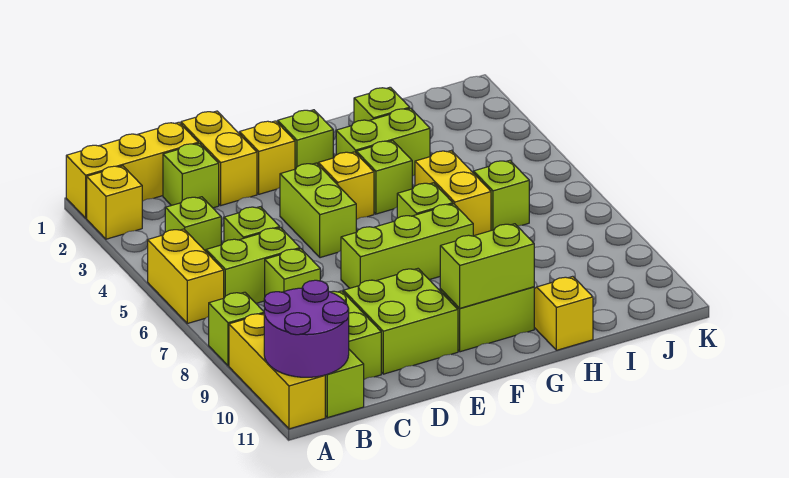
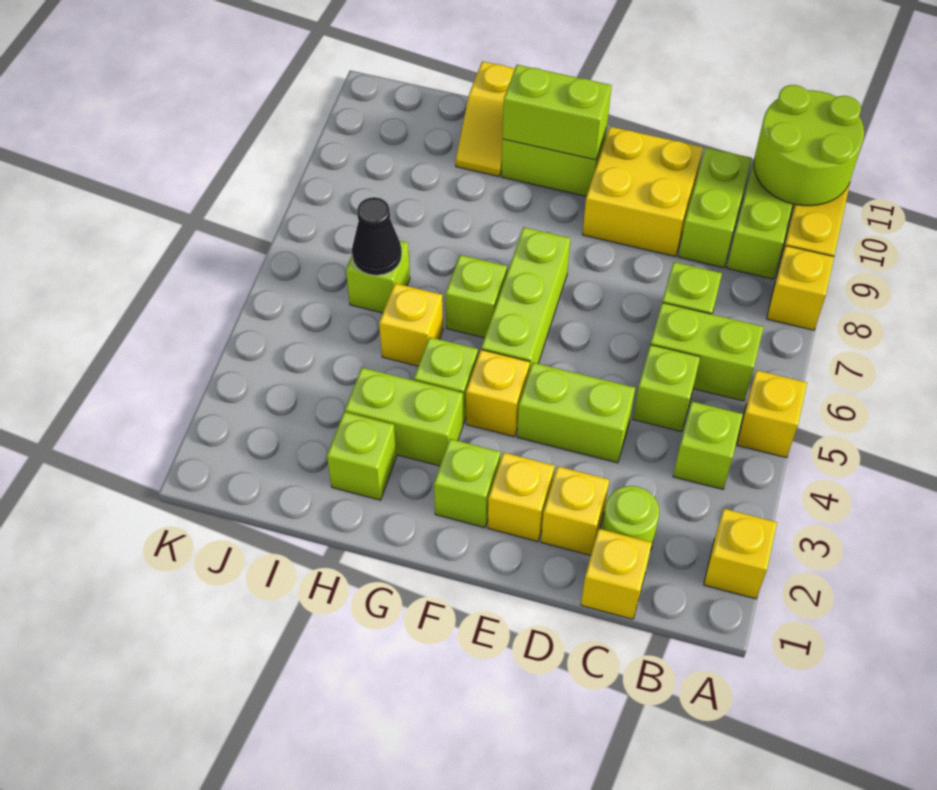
yellow 1x3 brick [66,122,198,218] -> yellow 1x1 brick [581,529,652,619]
yellow 1x2 brick [148,229,224,323] -> yellow 1x1 brick [737,370,807,458]
lime 1x1 brick [209,292,264,366] -> yellow 1x1 brick [767,246,834,330]
purple 2x2 round brick [264,280,349,377] -> lime 2x2 round brick [754,85,864,206]
lime 1x1 brick [163,143,219,208] -> lime 1x1 round brick [602,486,659,548]
yellow 1x2 brick [181,111,257,205] -> yellow 1x1 brick [541,466,609,555]
lime 2x2 brick [344,269,458,374] -> yellow 2x2 brick [582,127,703,257]
lime 1x2 brick [280,163,356,258] -> lime 1x2 brick turned to [517,363,635,463]
lime 1x3 brick [341,204,473,288] -> lime 1x3 brick turned to [481,227,570,371]
yellow 1x2 brick [415,151,491,236] -> yellow 1x1 brick [379,283,443,366]
none -> black 1x1 cone [352,197,402,275]

